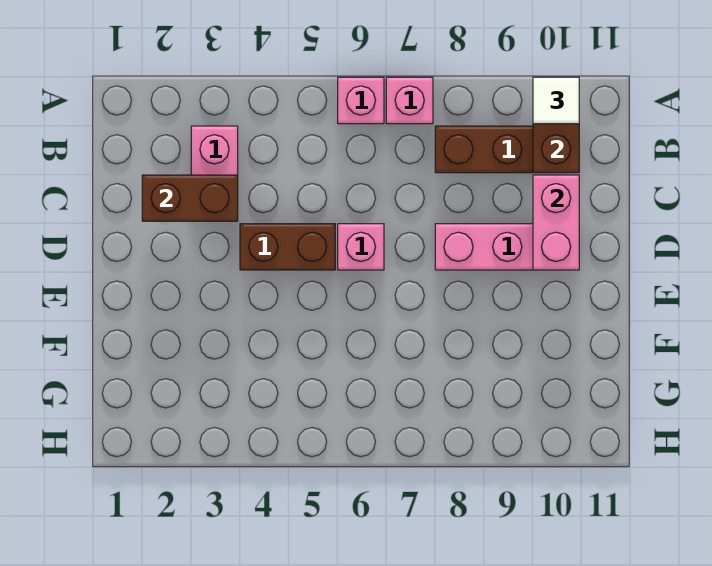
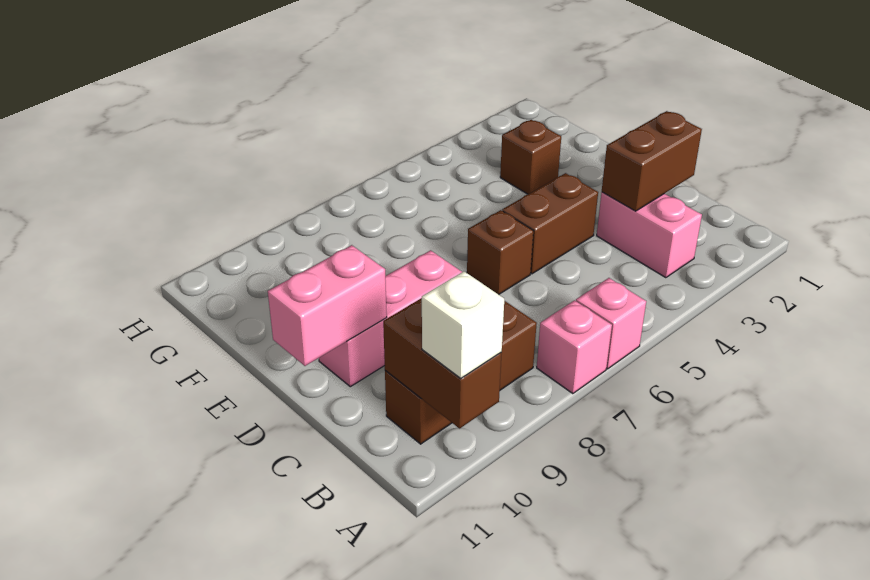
white 1x1 tile [533,77,579,124] -> white 1x1 brick [422,271,504,378]
pink 1x2 brick [533,175,579,270] -> pink 1x2 brick turned to [268,245,387,366]
pink 1x1 brick [338,224,384,270] -> brown 1x1 brick [467,210,533,294]
none -> brown 1x1 brick [500,120,561,194]

